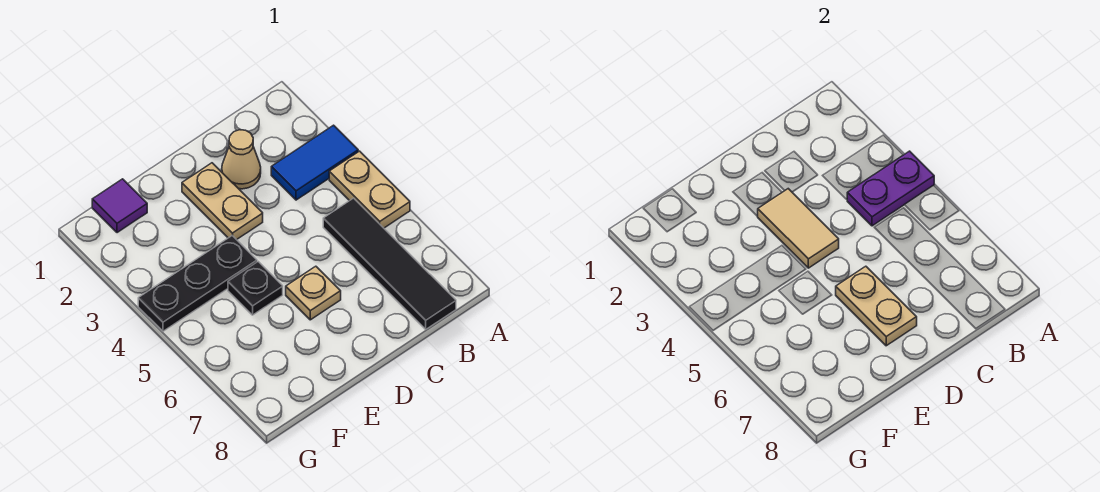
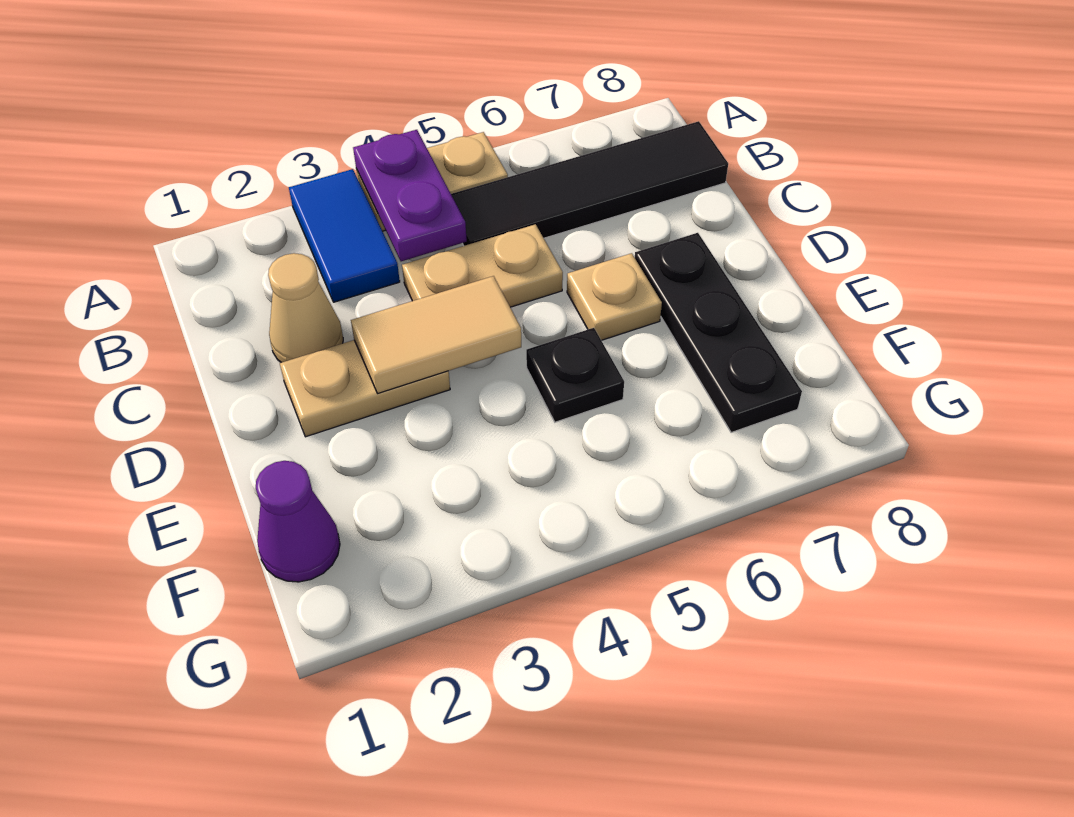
tan 1x2 plate [836,266,917,346] -> tan 1x2 plate moved to [402,224,563,307]
black 1x3 plate [138,236,257,331] -> black 1x3 plate moved to [635,233,802,432]
purple 1x1 tile [92,179,147,233] -> purple 1x1 cone [256,461,340,582]

